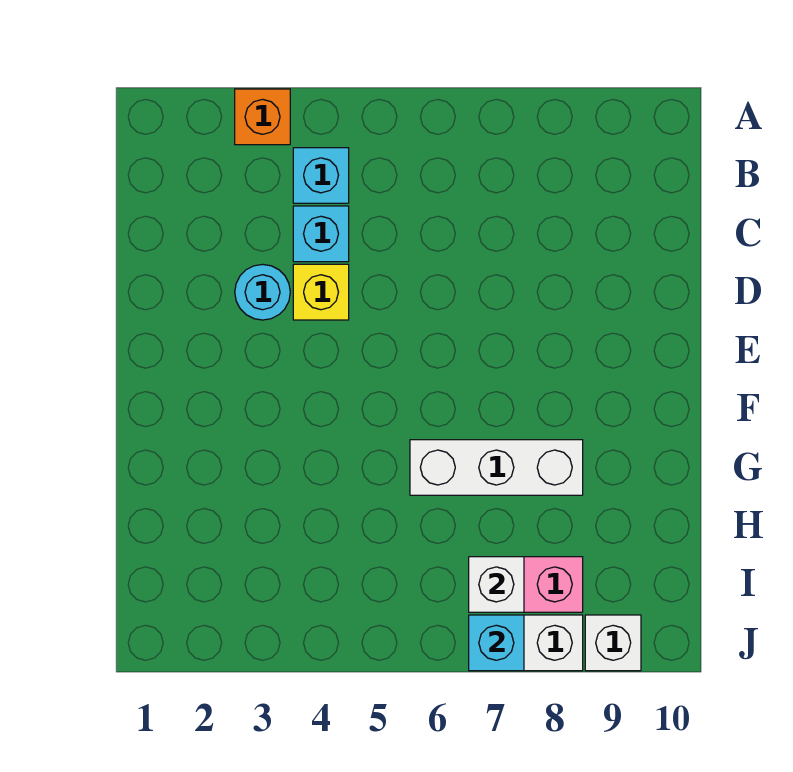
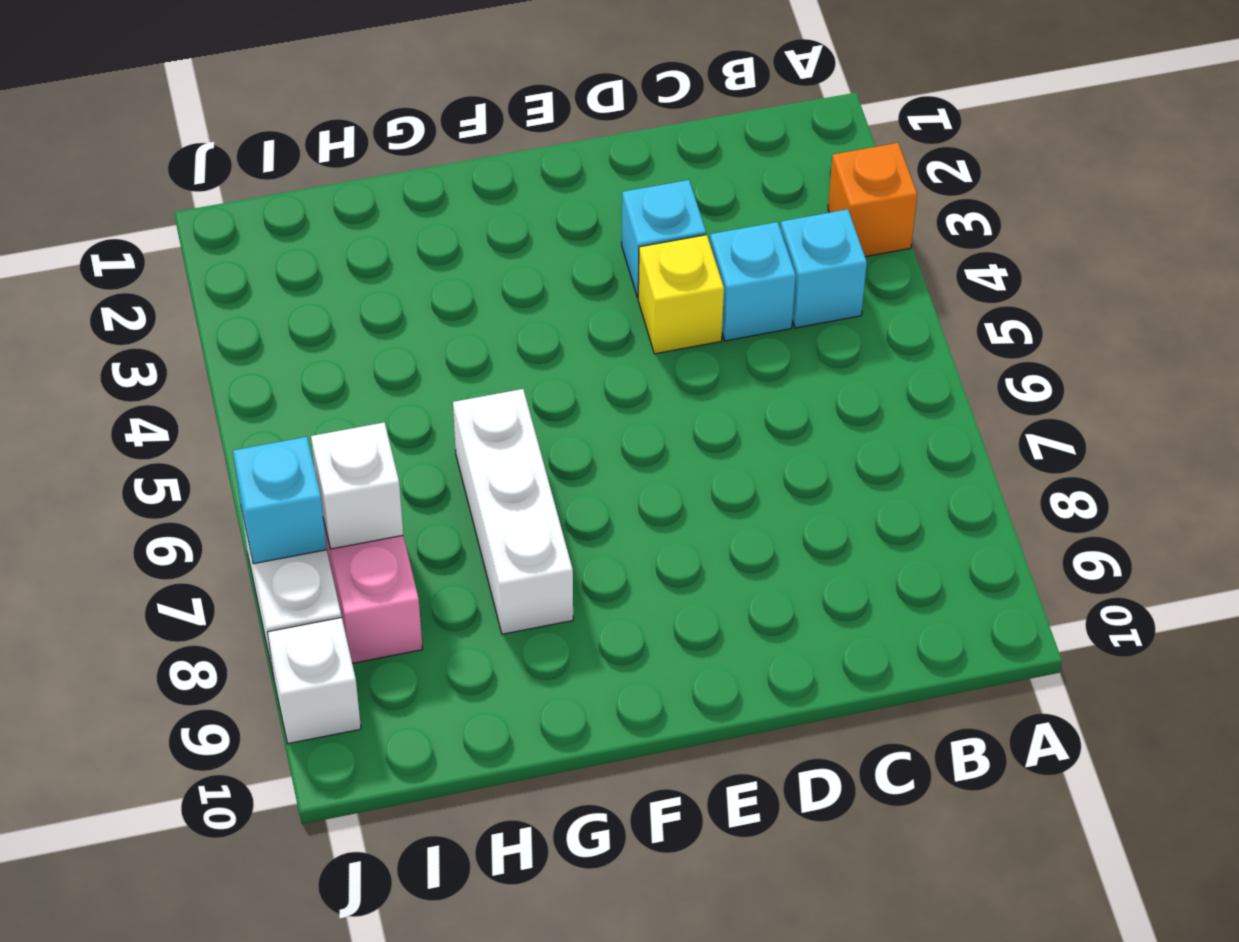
cyan 1x1 round brick [235,264,290,320] -> cyan 1x1 brick [622,180,706,298]

